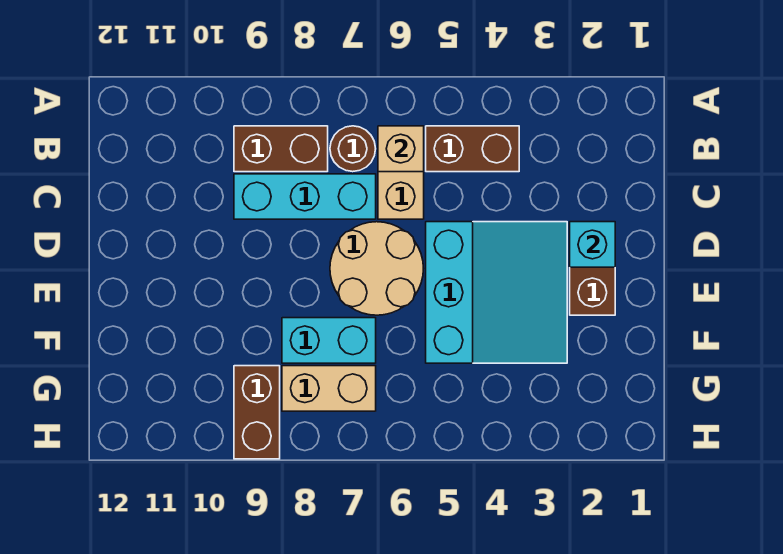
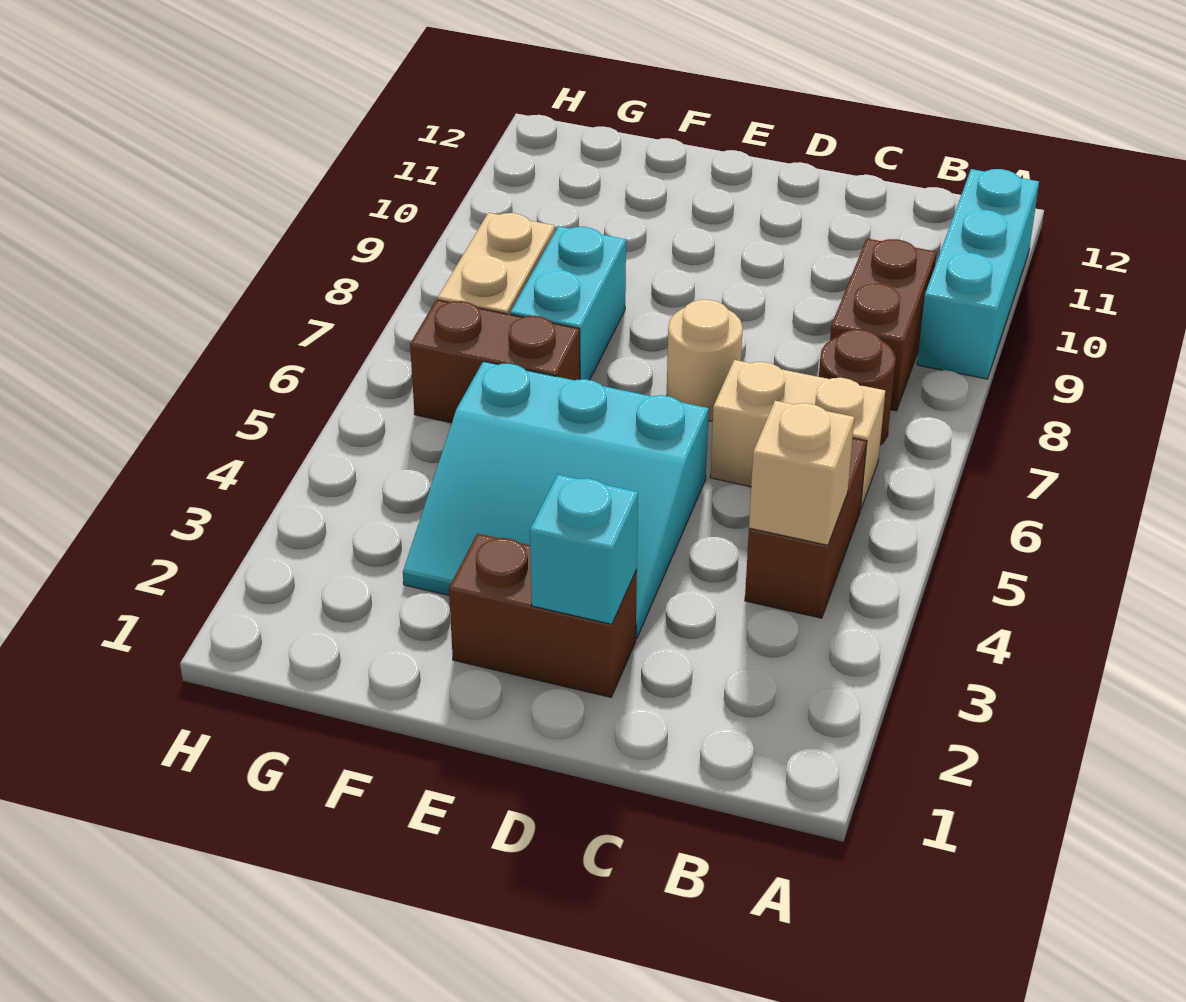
tan 1x1 brick [378,126,424,172] -> tan 1x1 brick moved to [749,401,854,545]
cyan 1x3 brick [234,174,376,219] -> cyan 1x3 brick moved to [917,169,1039,379]
tan 2x2 round brick [330,222,423,315] -> tan 1x1 round brick [667,300,743,421]
brown 1x2 brick [234,366,280,459] -> brown 1x2 brick moved to [410,300,580,423]

